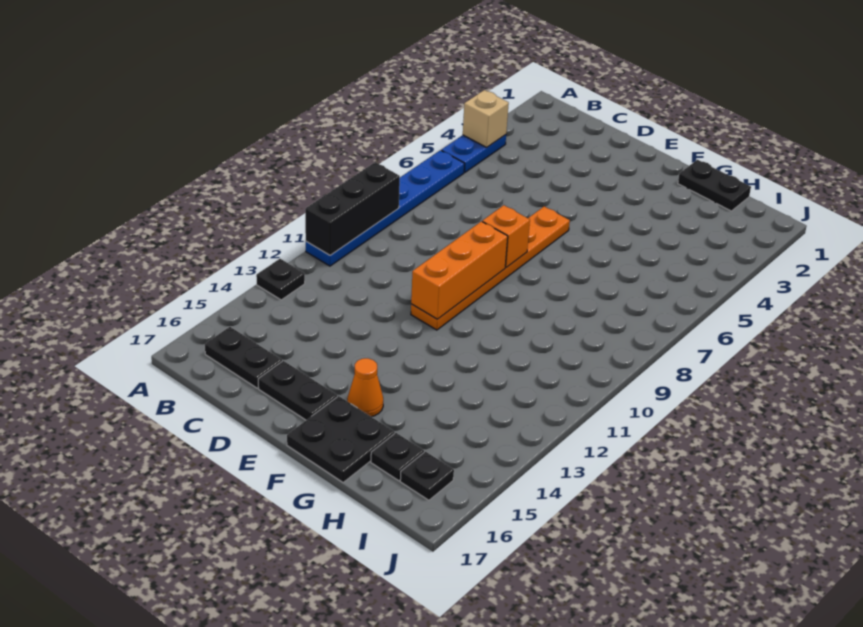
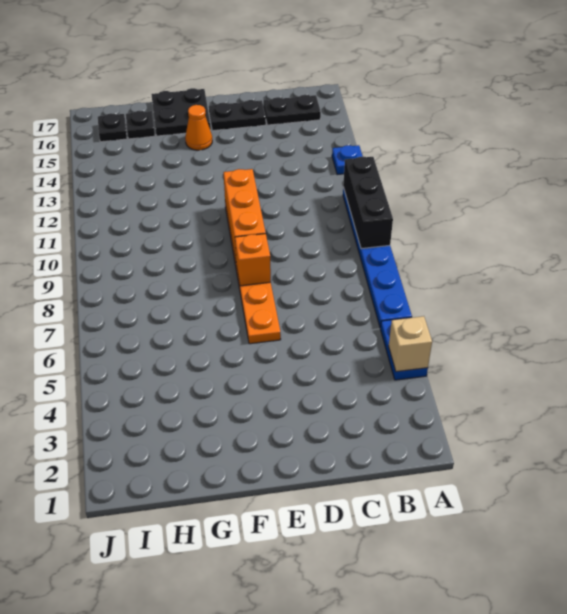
black 1x1 plate [256,259,305,300] -> blue 1x1 plate [332,145,363,175]
black 1x2 plate [678,160,751,211] -> none

